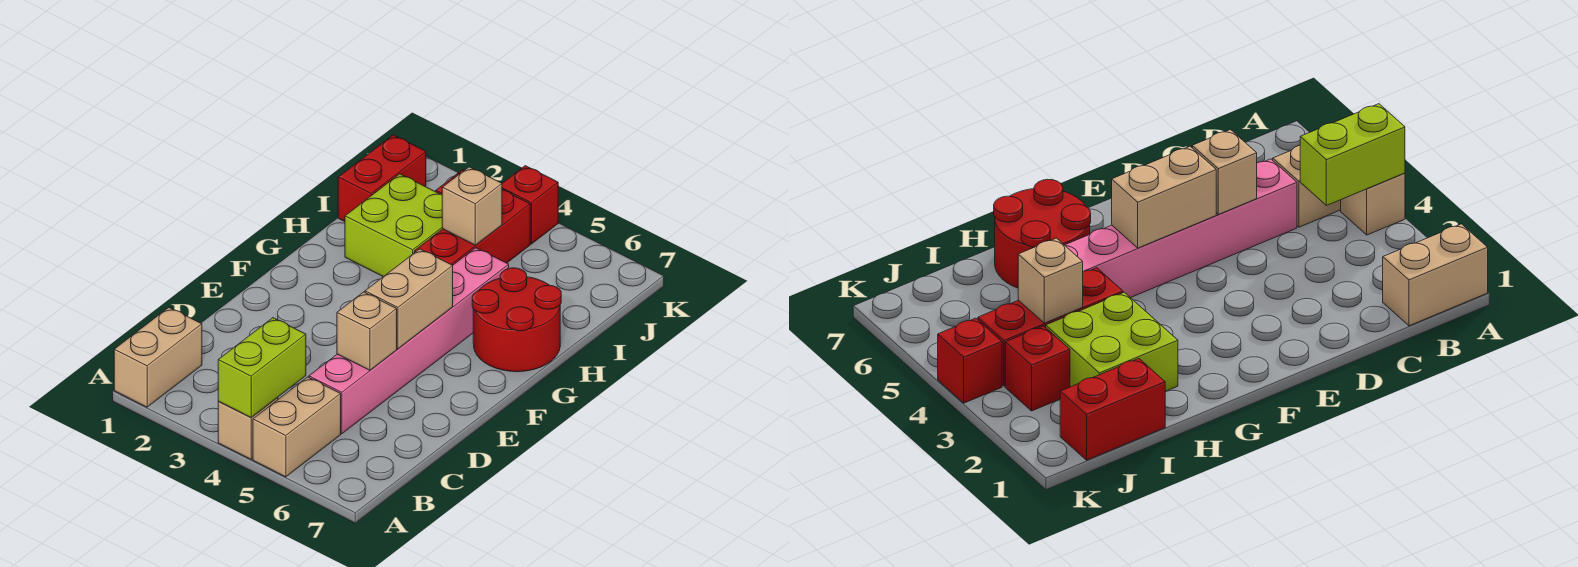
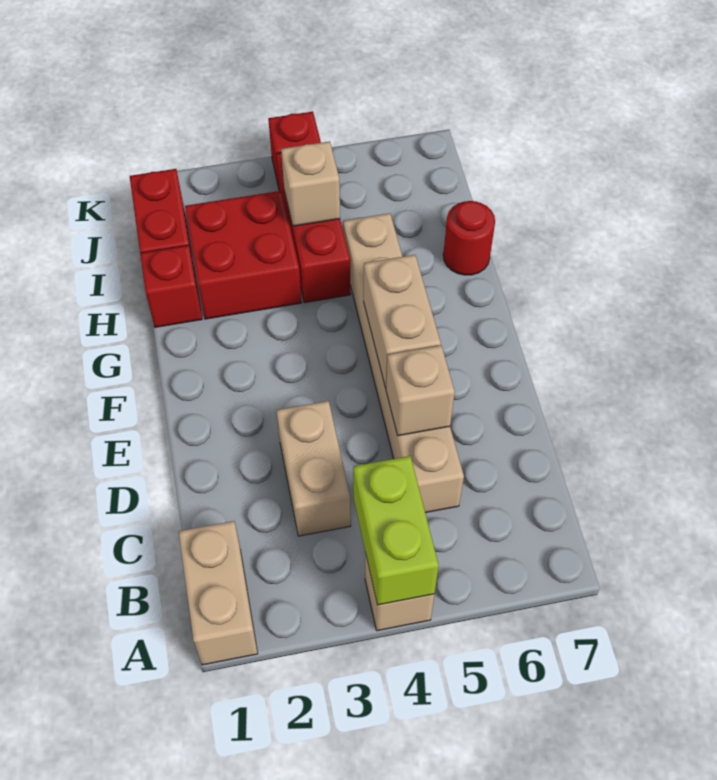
tan 1x2 brick [253,377,341,477] -> tan 1x2 brick moved to [276,401,351,536]
pink 1x6 brick [309,248,509,434] -> tan 1x6 brick [343,213,464,513]
red 2x2 round brick [472,268,561,372] -> red 1x1 round brick [443,201,495,275]
lime 2x2 brick [345,174,442,277] -> red 2x2 brick [185,191,302,319]
red 1x1 brick [1005,326,1070,411] -> red 1x1 brick moved to [140,245,202,327]

